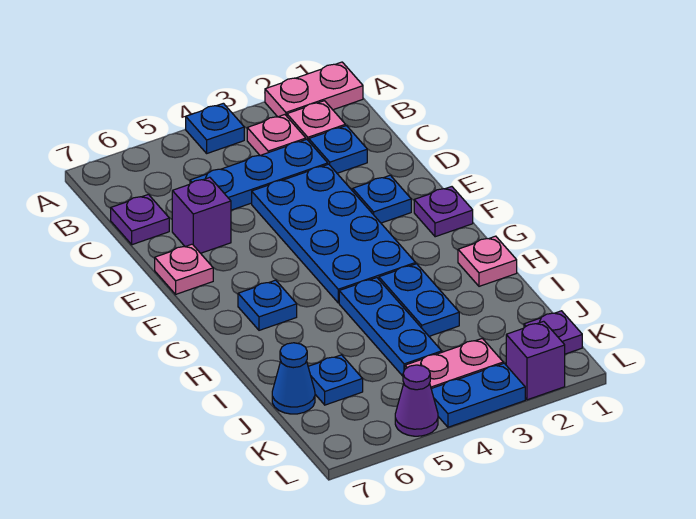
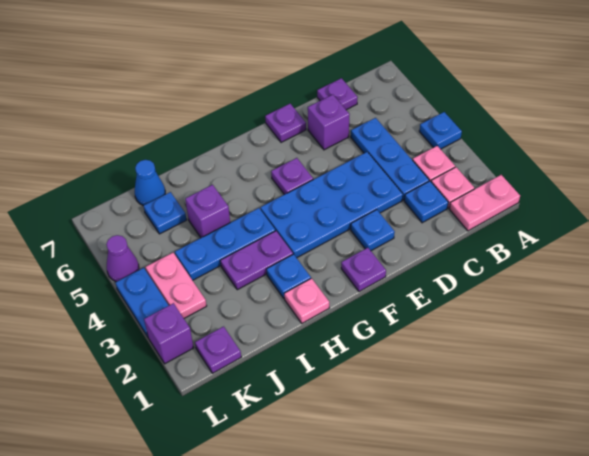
pink 1x2 plate [265,62,363,117] -> pink 1x2 plate turned to [449,175,520,231]
pink 1x1 plate [155,244,213,294] -> purple 1x1 plate [265,104,306,142]
none -> purple 1x1 plate [271,158,313,195]
blue 1x1 plate [238,280,297,330] -> blue 1x1 plate moved to [267,254,311,298]
blue 1x2 plate [379,264,459,336] -> purple 1x2 plate [220,231,293,290]
none -> purple 1x1 brick [185,185,230,238]

